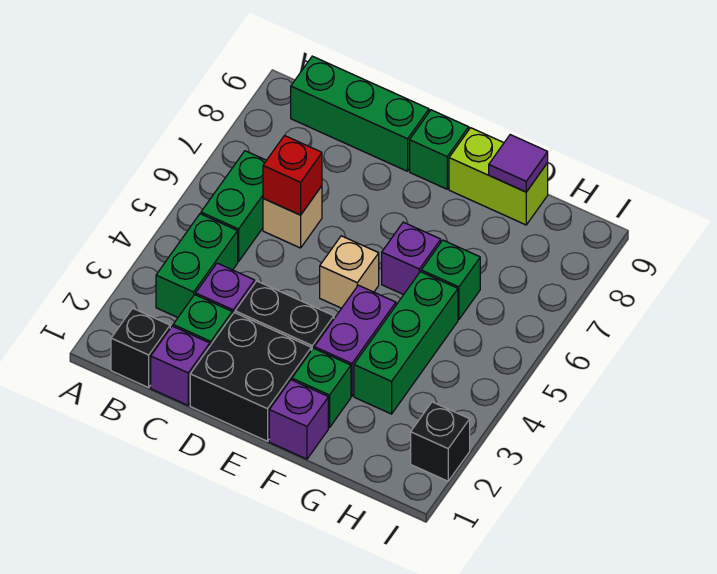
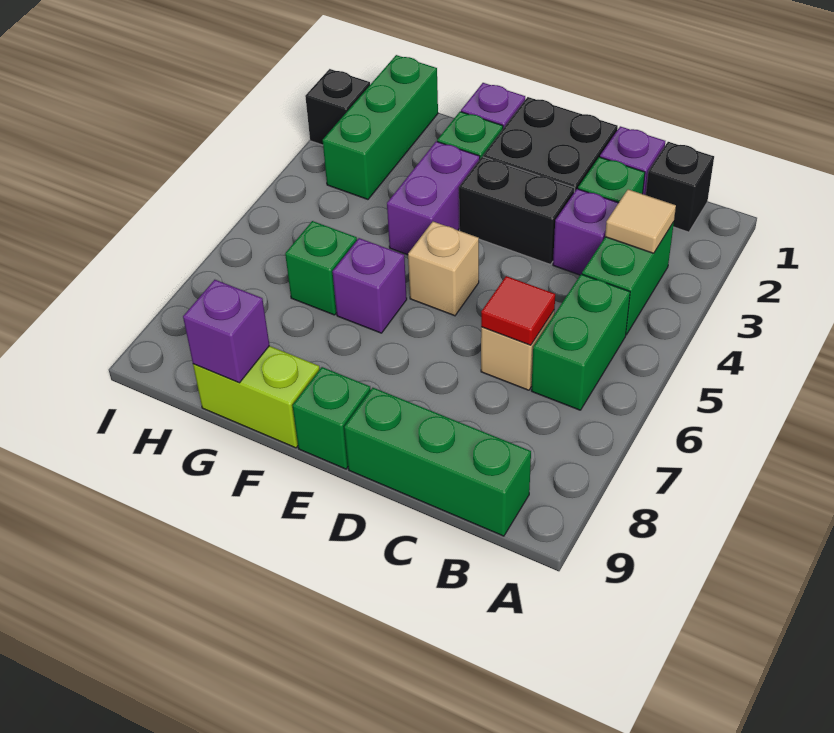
none -> tan 1x1 tile [605,189,676,253]
red 1x1 brick [263,136,322,215] -> red 1x1 tile [481,276,555,345]
green 1x3 brick [354,272,458,414] -> green 1x3 brick moved to [323,55,438,199]
purple 1x1 tile [489,135,548,192] -> purple 1x1 brick [183,280,270,383]

